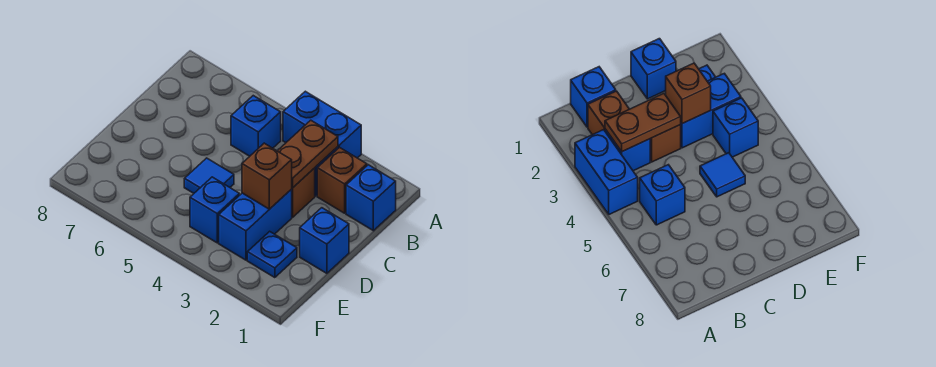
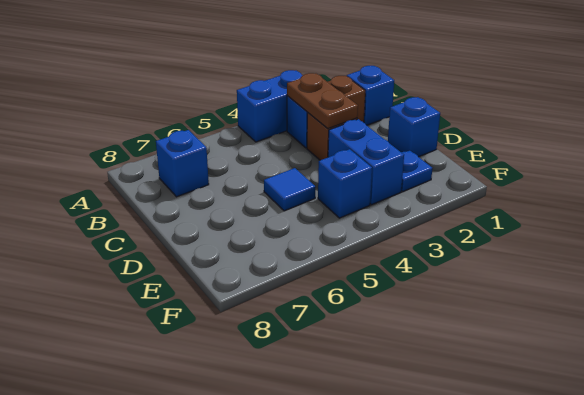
blue 1x1 brick [231,96,281,156] -> blue 1x1 brick moved to [156,130,209,197]
brown 1x1 brick [242,143,292,209] -> none

